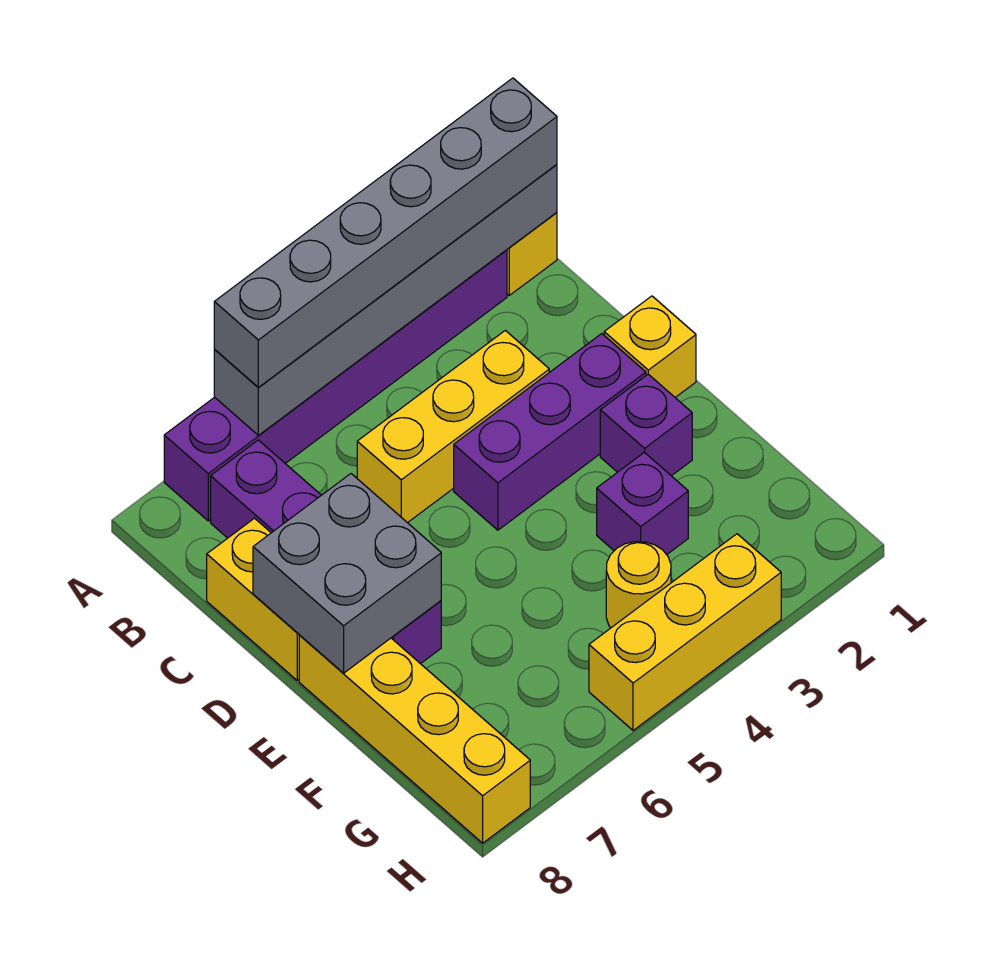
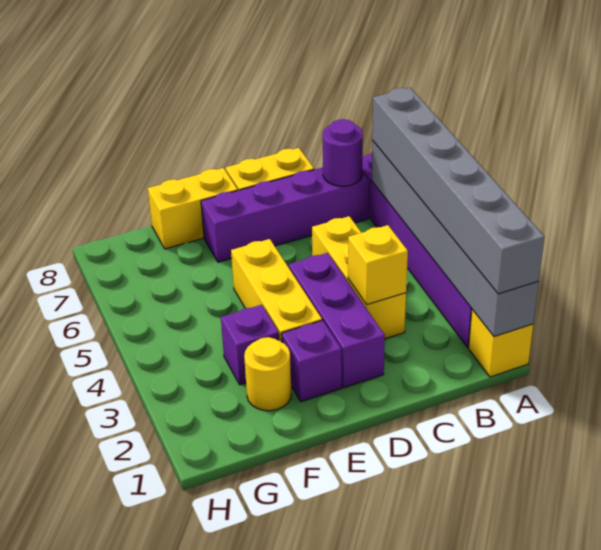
none -> purple 1x1 round brick [323,119,363,186]
yellow 1x1 brick [604,296,696,397] -> yellow 1x1 brick moved to [348,225,408,305]
grey 2x2 brick [253,474,441,673] -> none
yellow 1x4 brick [299,636,530,843] -> yellow 1x2 brick [148,168,238,249]
yellow 1x1 round brick [606,542,671,628] -> yellow 1x1 round brick moved to [244,337,291,411]
yellow 1x3 brick [589,534,781,730] -> yellow 1x3 brick moved to [231,239,322,342]

